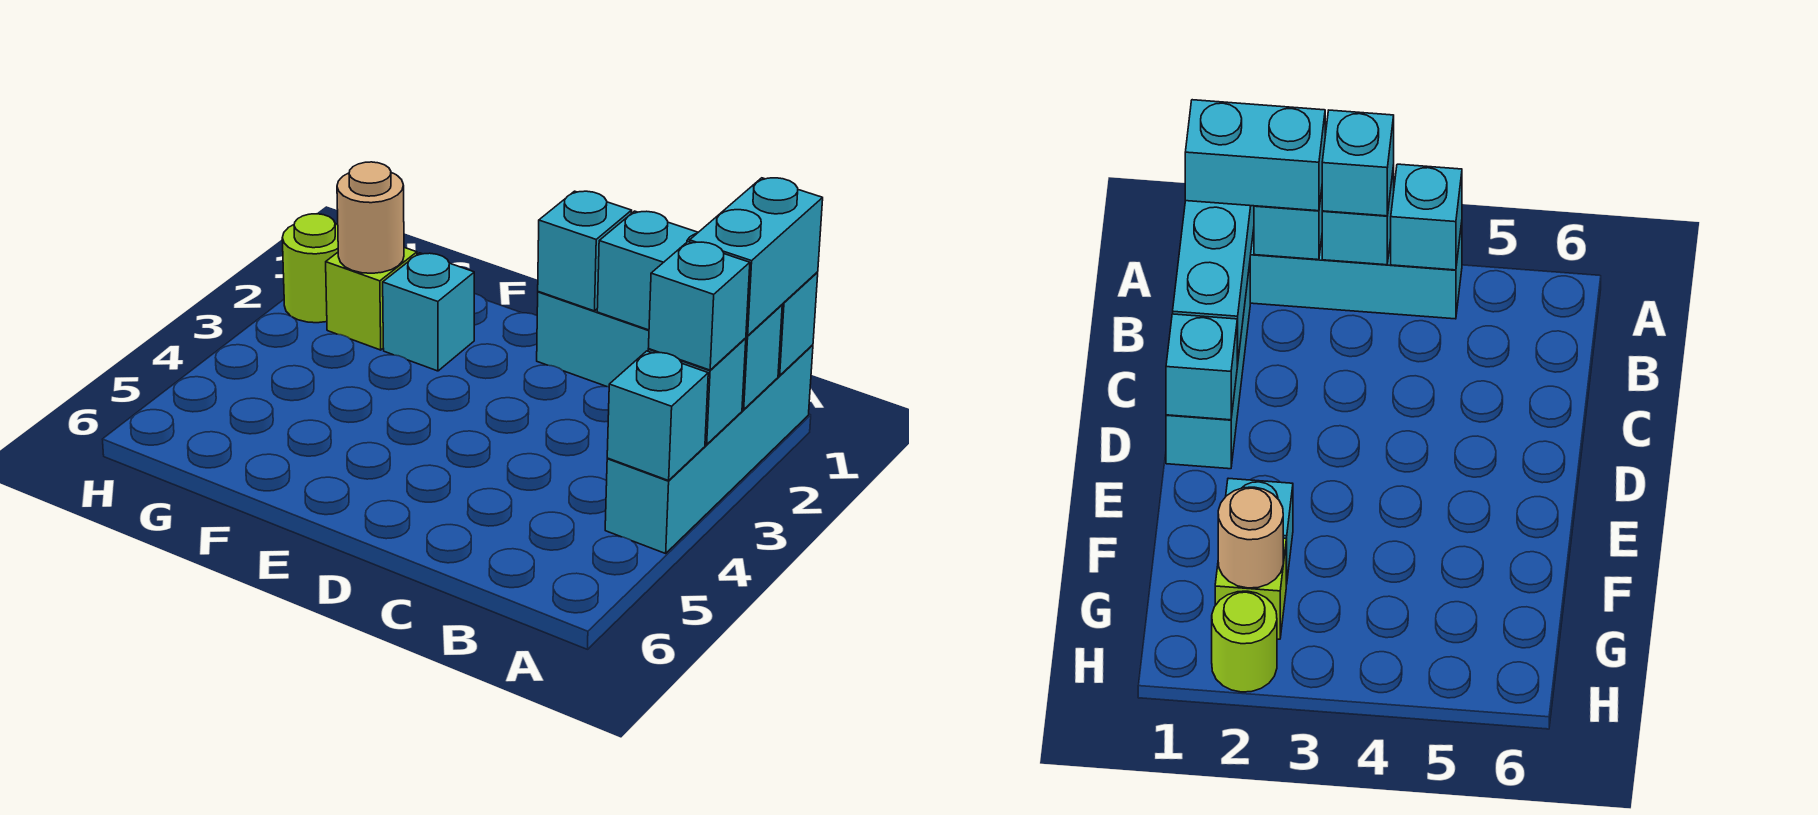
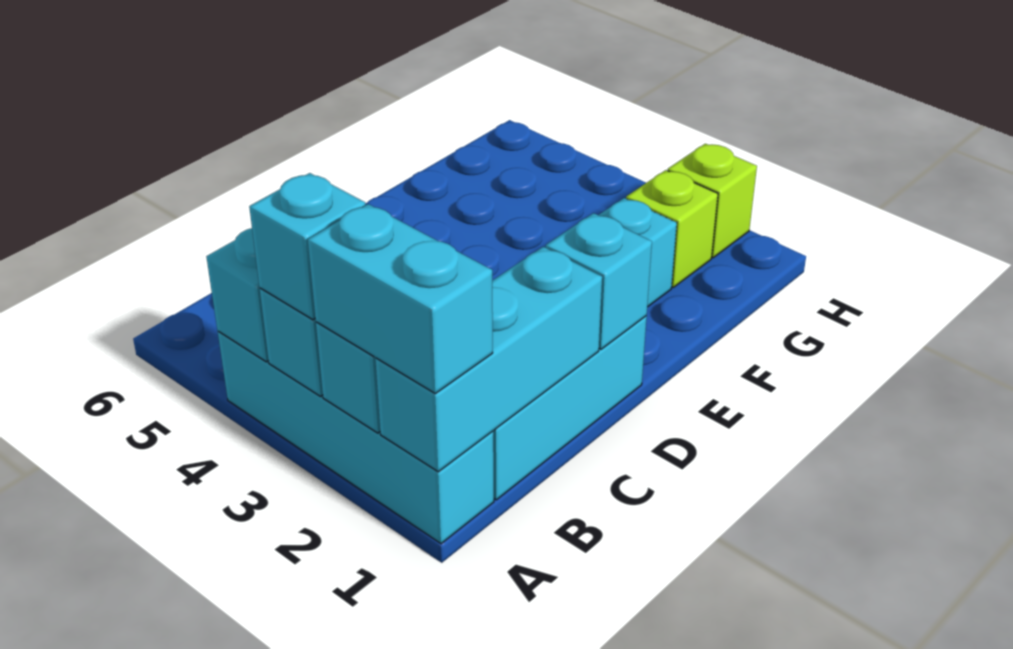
tan 1x1 round brick [337,162,404,273] -> none
lime 1x1 round brick [282,214,338,323] -> lime 1x1 brick [668,144,757,258]

